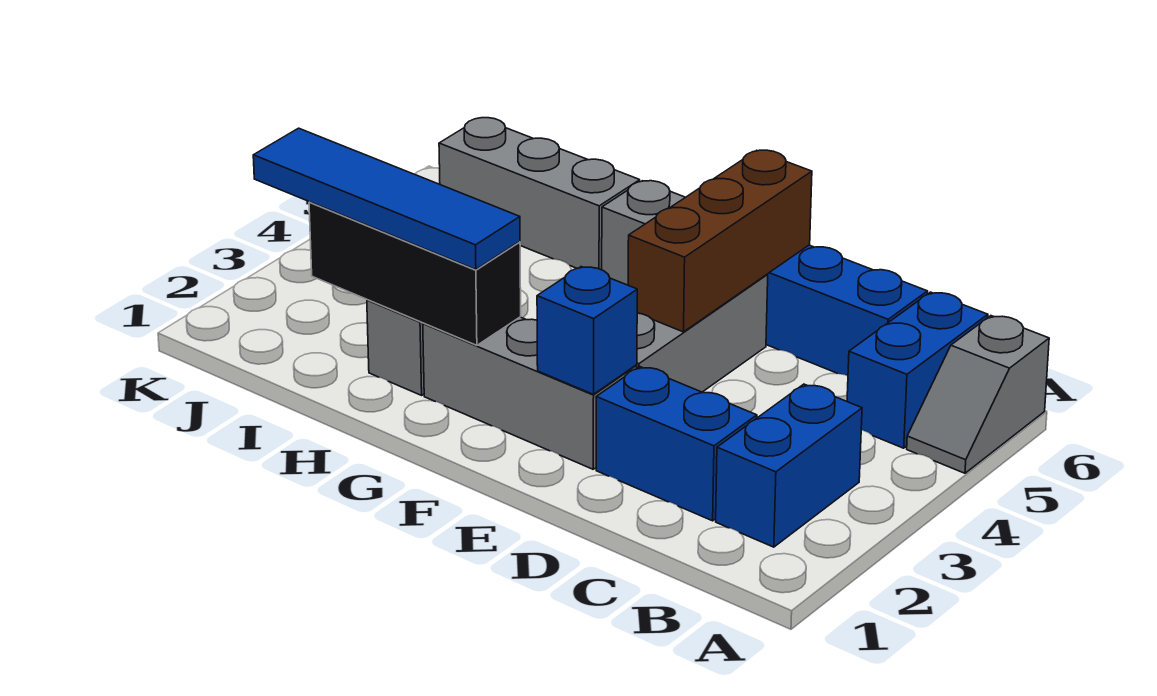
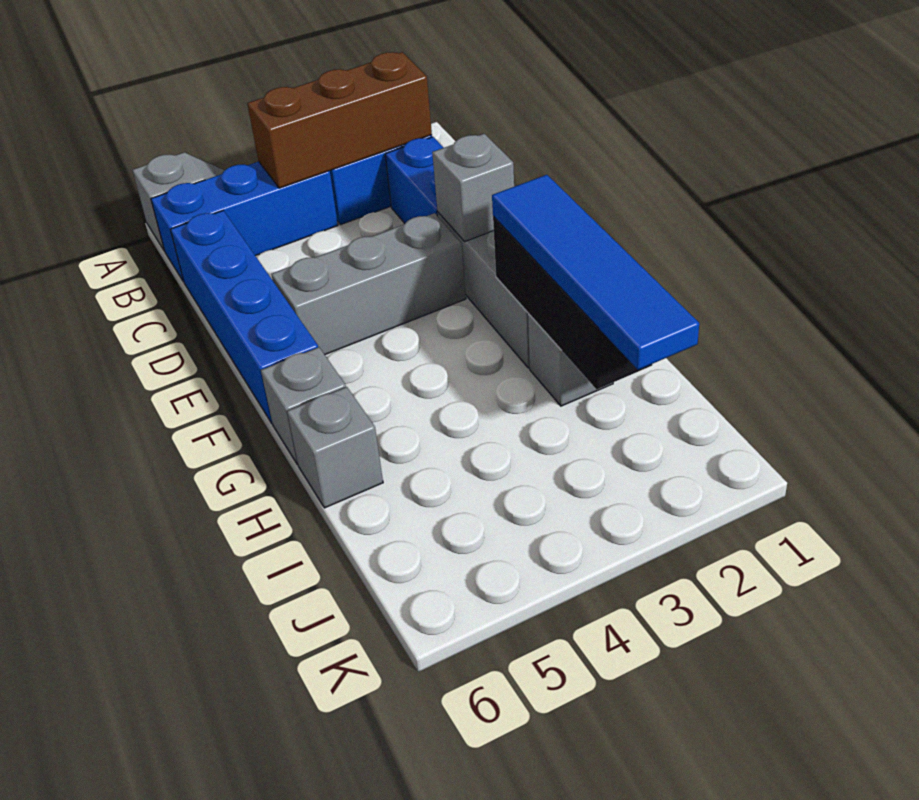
blue 1x2 brick [847,292,988,448] -> blue 1x3 brick [151,162,338,282]
blue 1x1 brick [537,267,637,394] -> grey 1x1 brick [432,134,514,242]
brown 1x3 brick [628,150,812,332] -> brown 1x3 brick moved to [247,52,432,188]
grey 1x3 brick [439,118,640,270] -> grey 1x1 brick [287,387,383,508]

